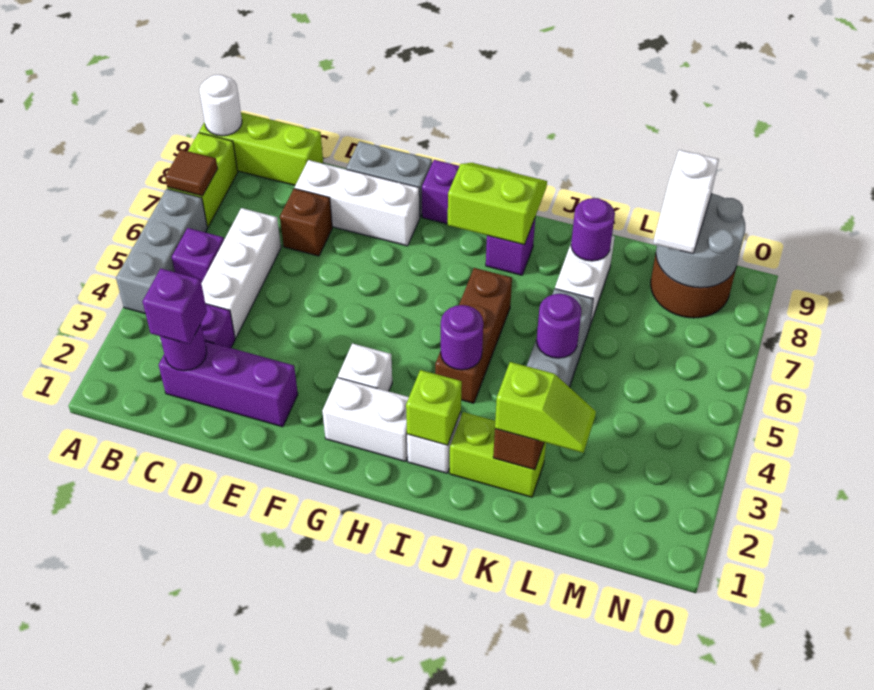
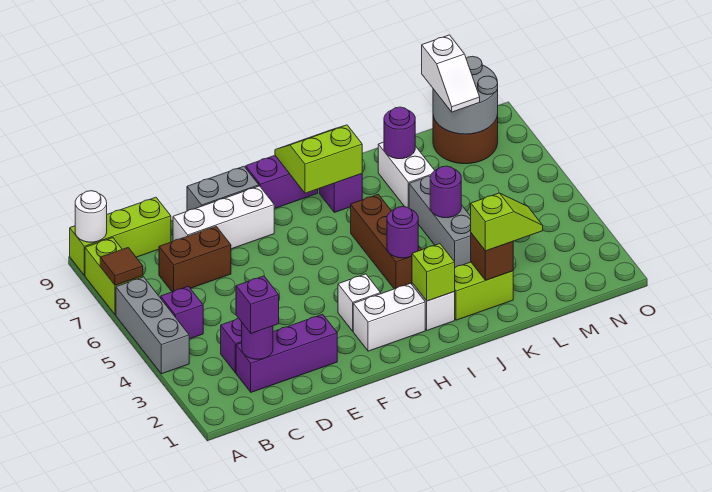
white 1x3 brick [201,208,281,338] -> none
brown 1x1 brick [280,188,332,256] -> brown 1x2 brick [159,226,231,292]

